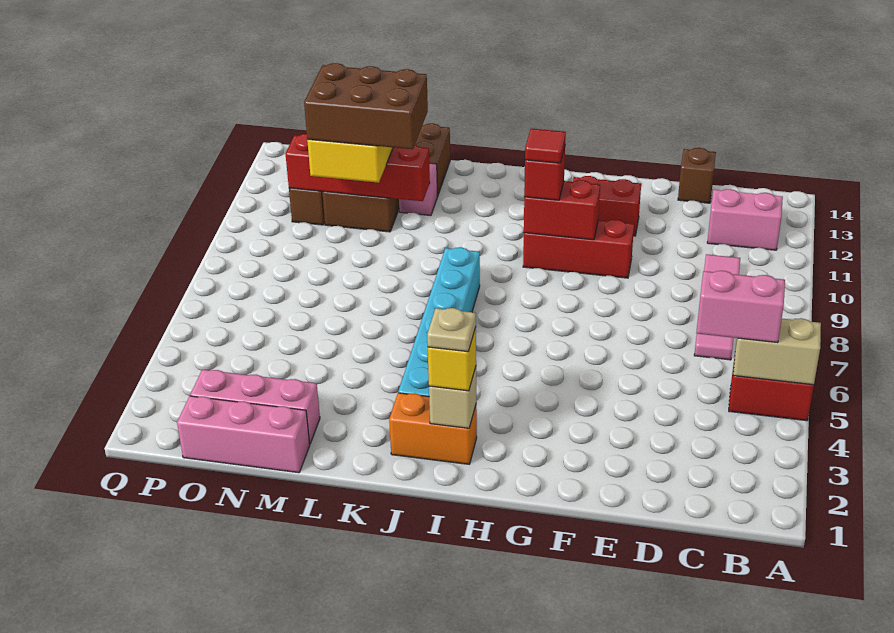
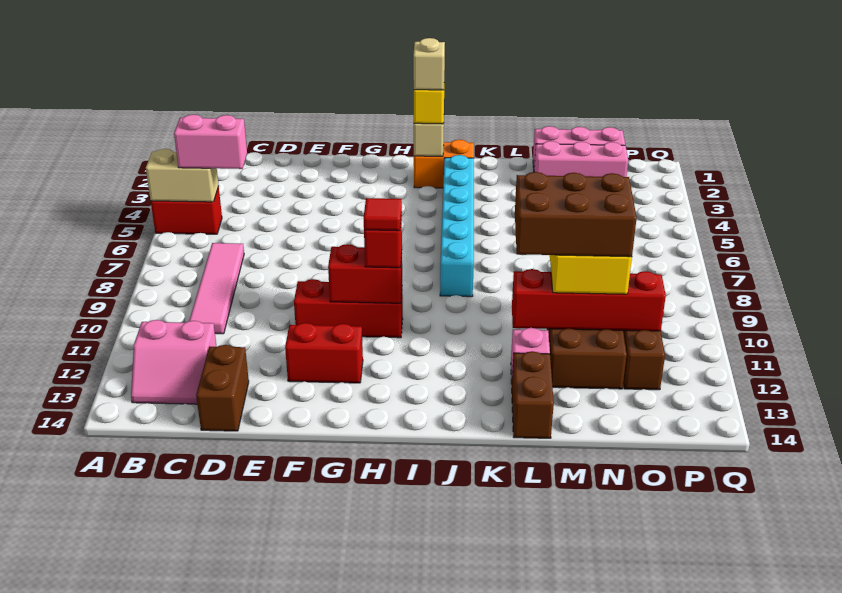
brown 1x1 brick [678,148,716,203] -> brown 1x2 brick [196,345,249,431]
tan 1x1 plate [427,308,476,352] -> tan 1x1 brick [413,38,445,90]

